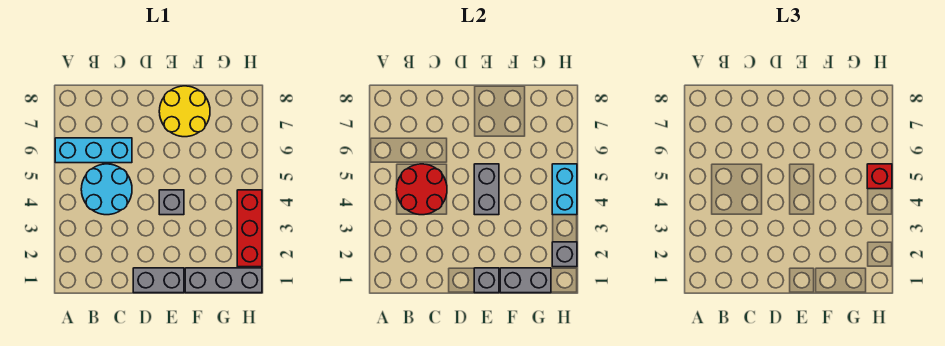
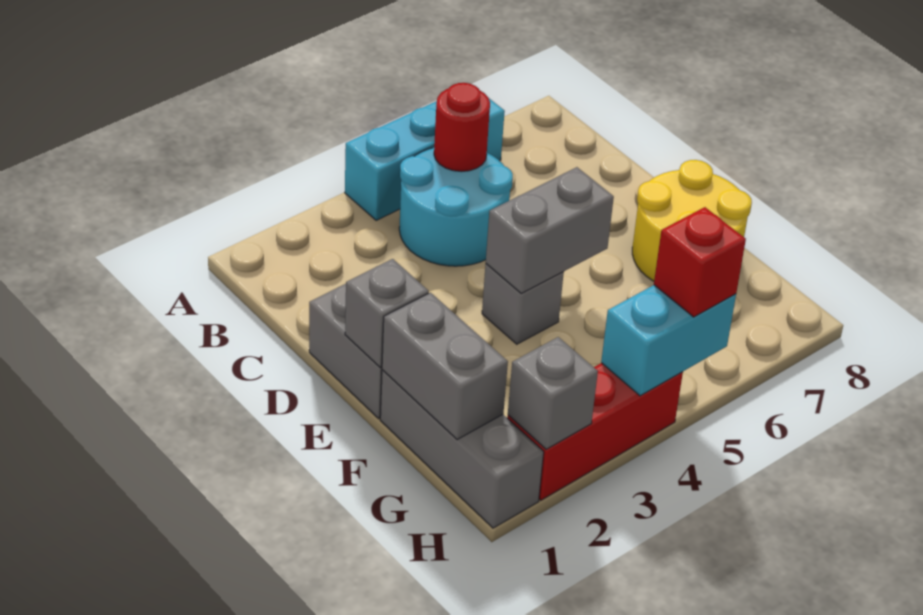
cyan 1x3 brick [55,138,132,163] -> cyan 1x3 brick turned to [345,99,505,220]
red 2x2 round brick [396,164,447,215] -> red 1x1 round brick [434,83,490,172]

